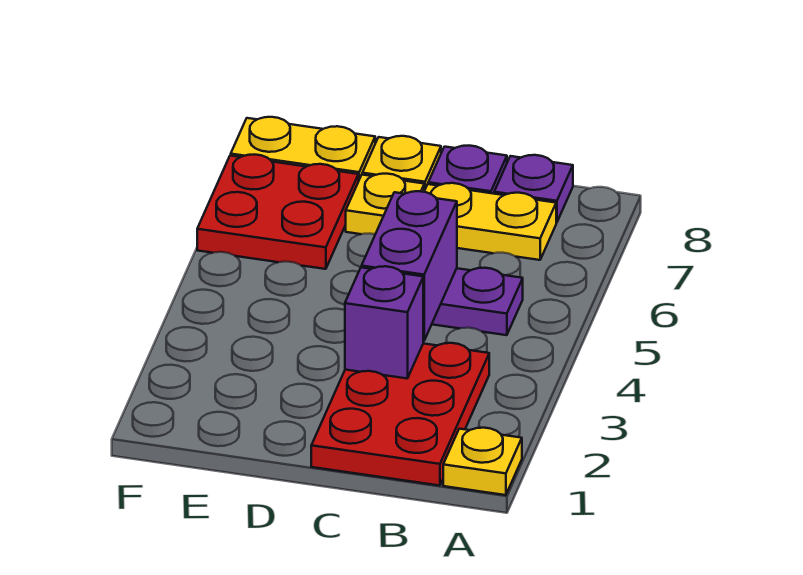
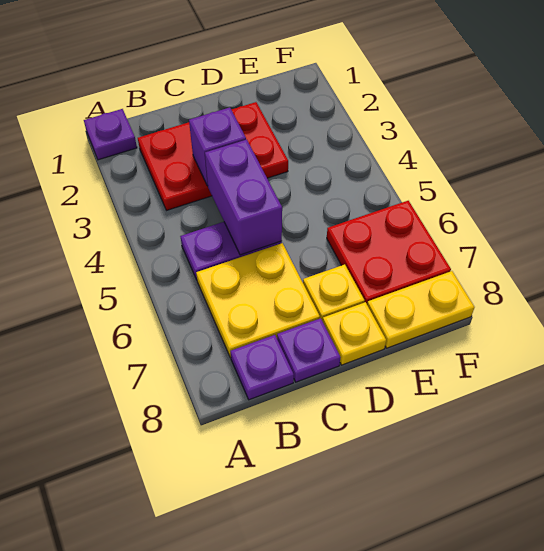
yellow 1x1 plate [443,428,522,495] -> purple 1x1 plate [84,109,137,160]
red 2x3 plate [311,343,489,486] -> red 2x3 plate turned to [138,102,288,210]
yellow 1x2 plate [424,183,556,260] -> yellow 2x2 plate [196,243,320,358]

